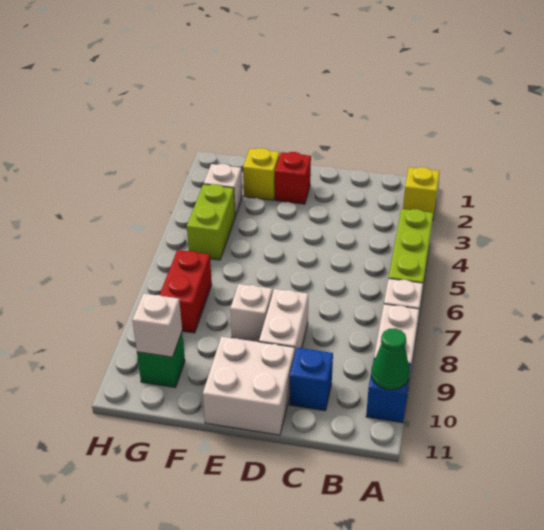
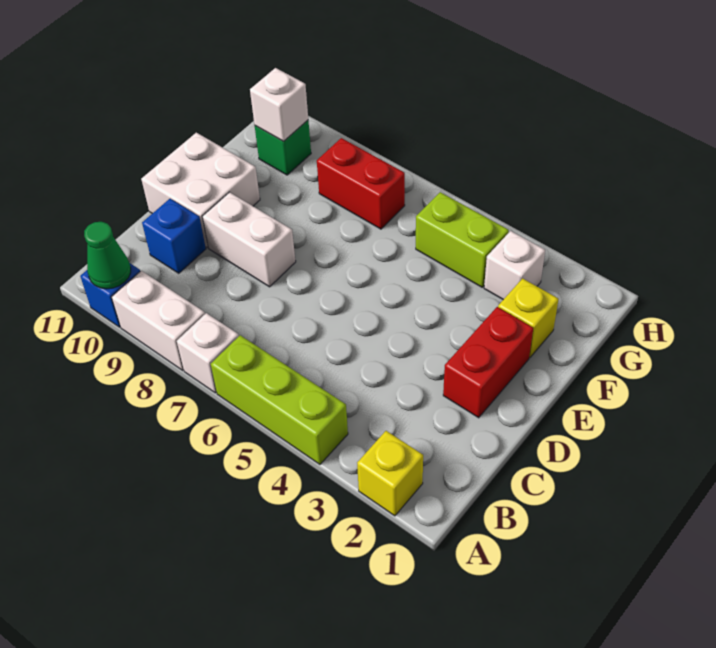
red 1x1 brick [275,152,311,204] -> red 1x2 brick [443,307,533,418]
white 1x1 brick [230,284,272,342] -> none

